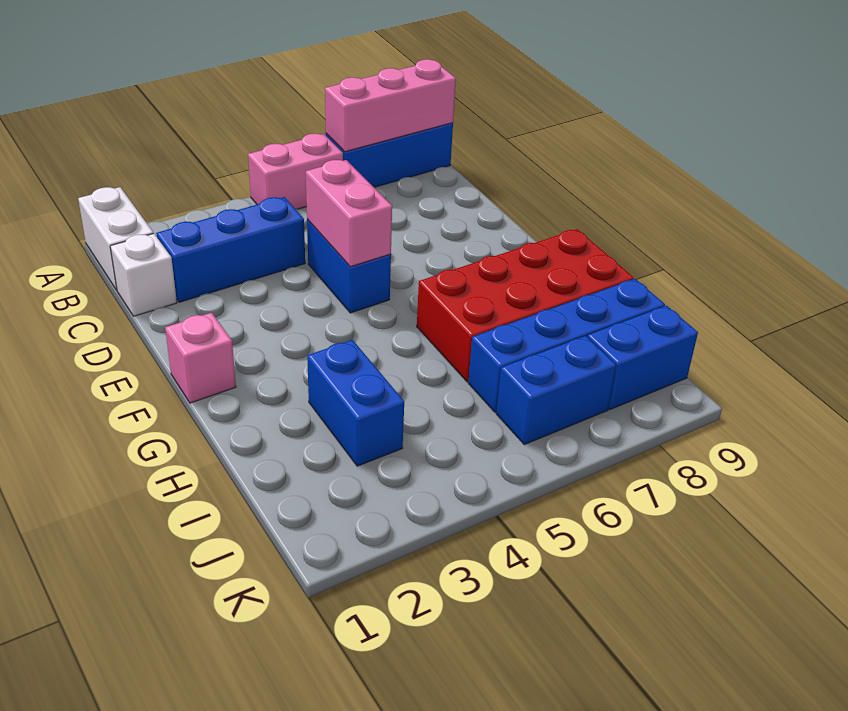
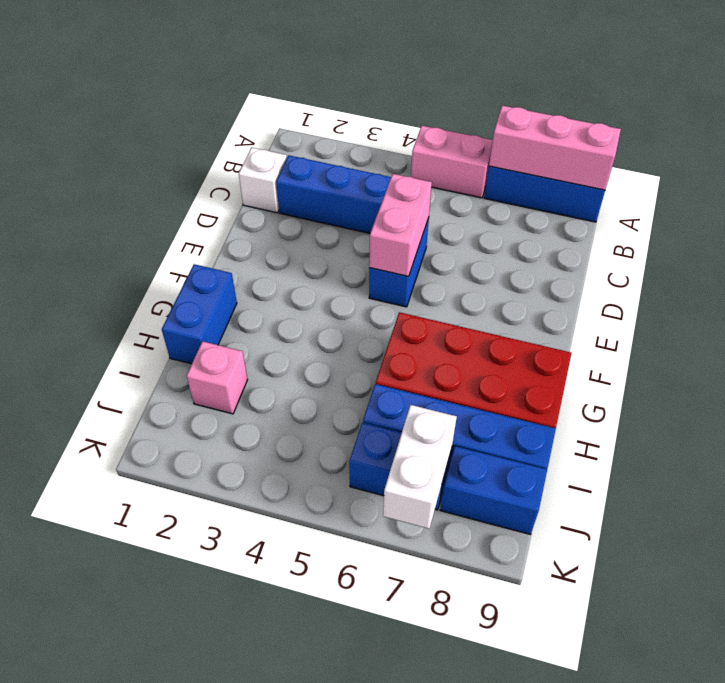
white 1x2 brick [78,187,153,290] -> white 1x2 brick moved to [383,405,457,529]
pink 1x1 brick [165,313,236,403] -> pink 1x1 brick moved to [187,341,248,414]
blue 1x2 brick [307,340,404,466] -> blue 1x2 brick moved to [162,264,237,364]

